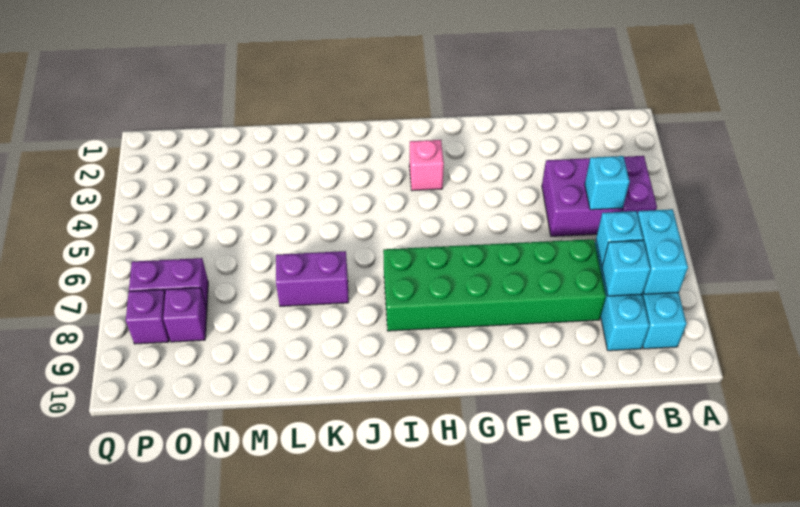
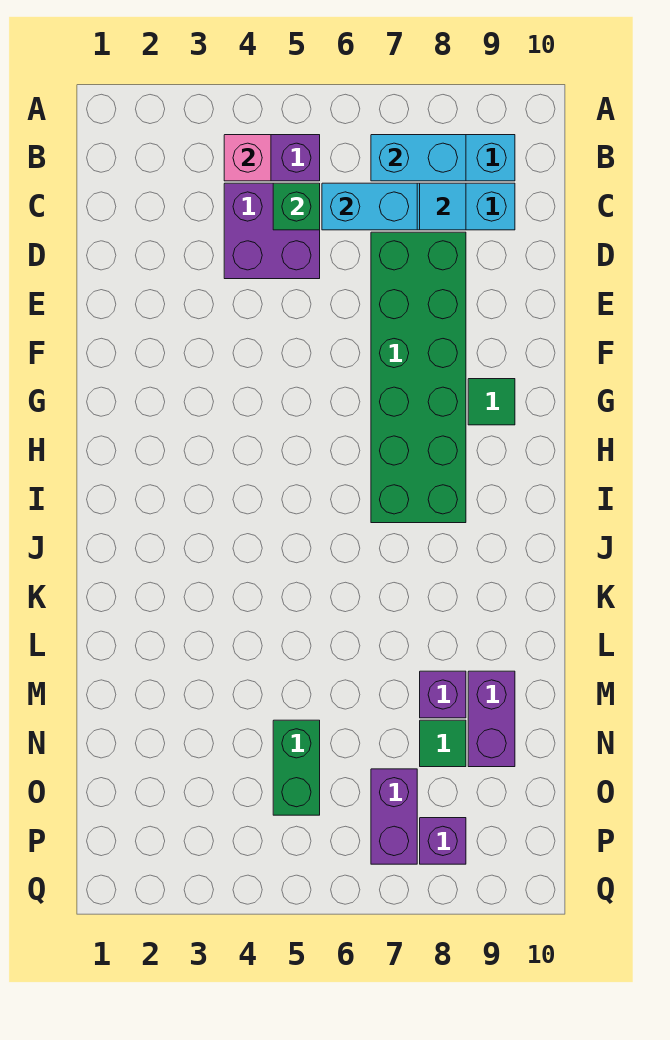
cyan 1x1 brick [585,156,630,210] -> green 1x1 brick [273,183,320,230]
cyan 1x1 brick [596,211,643,266] -> cyan 1x2 brick [322,183,417,230]
cyan 1x1 brick [602,240,650,296] -> cyan 1x1 tile [420,183,466,230]
none -> green 1x1 tile [468,379,515,425]
pink 1x1 brick [409,140,444,191] -> pink 1x1 brick moved to [224,135,271,181]
purple 1x2 brick [276,251,349,306] -> purple 1x2 brick moved to [468,671,515,767]
none -> green 1x2 brick [273,720,320,815]
none -> green 1x1 tile [420,720,466,767]
purple 1x1 brick [163,288,207,342] -> purple 1x1 brick moved to [420,671,466,718]

